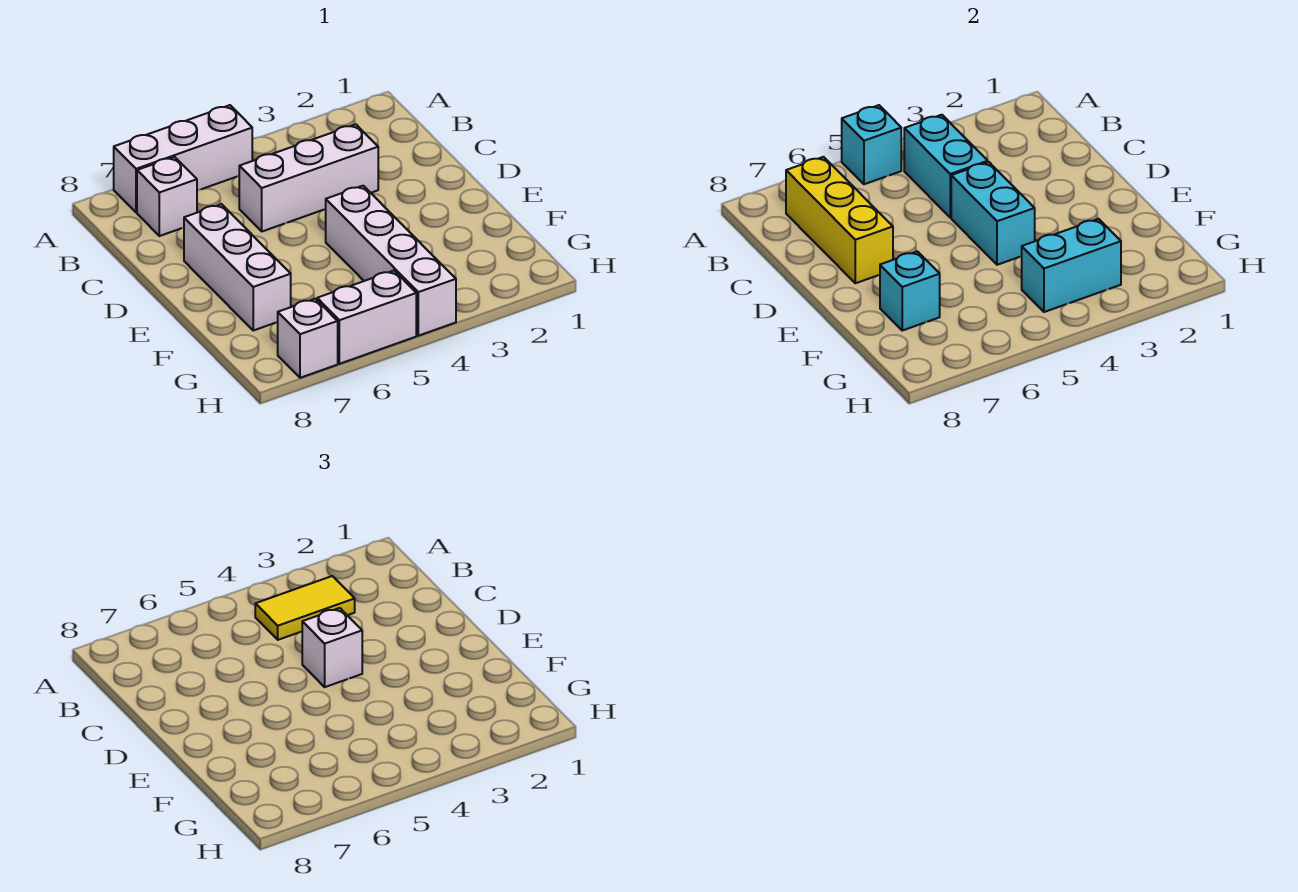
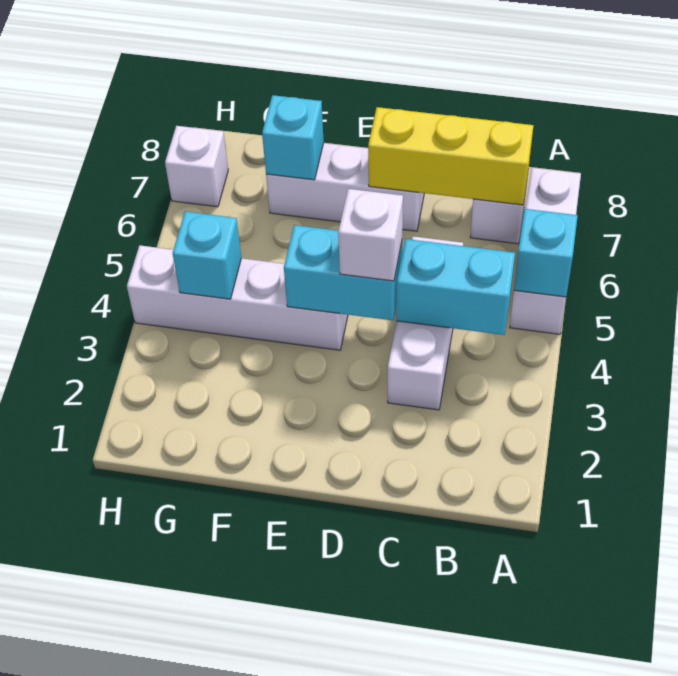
yellow 1x2 tile [255,576,355,640] -> none
cyan 1x2 brick [1022,219,1121,312] -> cyan 1x1 brick [173,212,241,299]
white 1x2 brick [317,271,416,364] -> none

